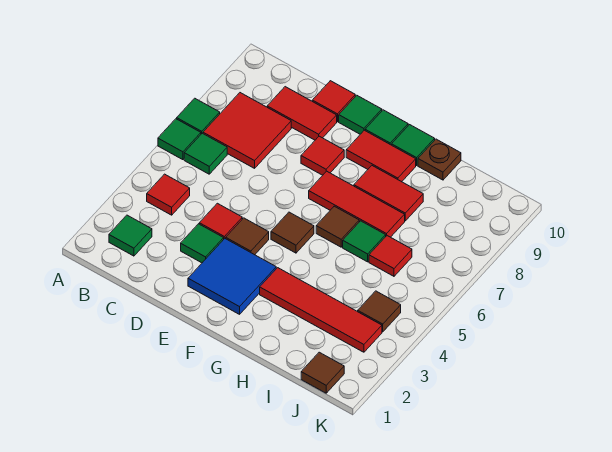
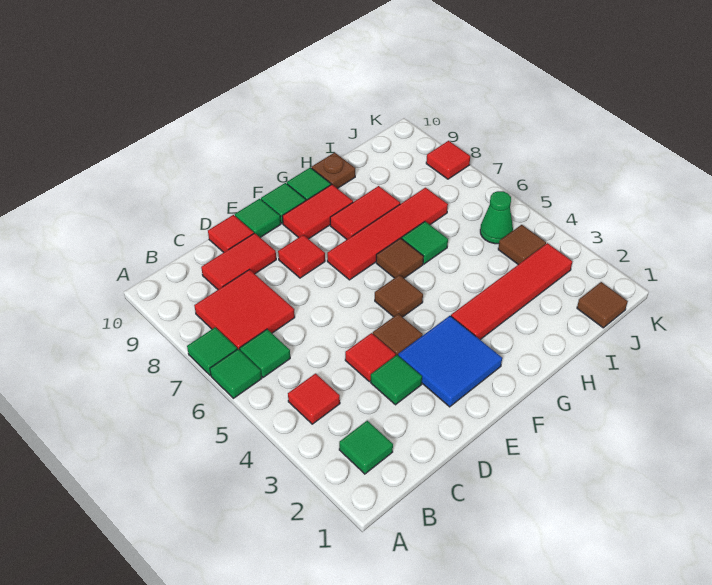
red 1x3 tile [309,171,405,237] -> red 1x4 tile [327,188,448,280]
red 1x1 tile [369,236,412,276] -> red 1x1 tile moved to [426,141,470,179]
none -> green 1x1 cone [480,191,513,244]

